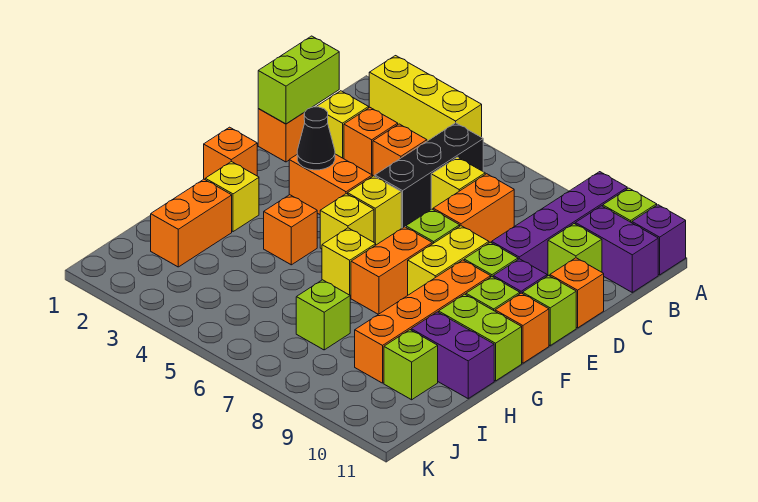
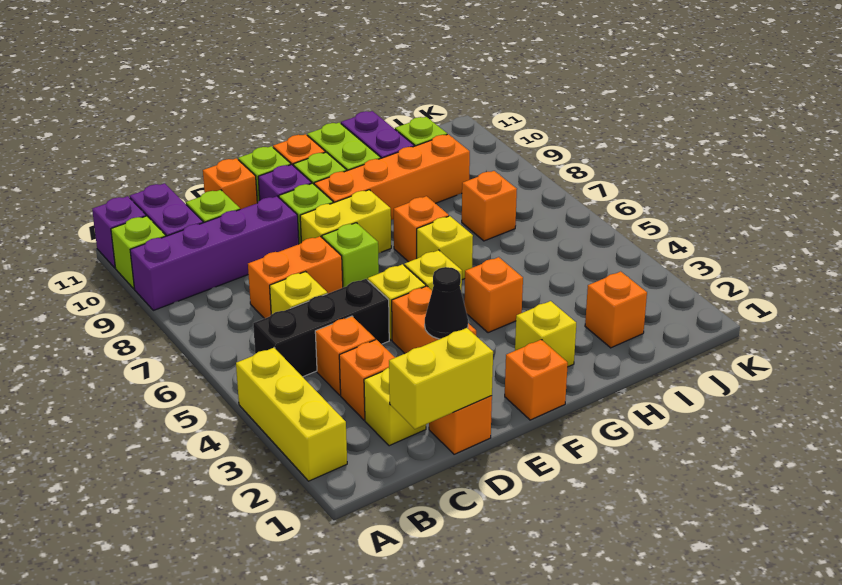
lime 1x2 brick [258,36,339,124] -> yellow 1x2 brick [389,328,493,429]
orange 1x2 brick [351,227,432,314] -> orange 1x1 brick [394,196,449,262]
orange 1x2 brick [151,179,232,267] -> orange 1x1 brick [585,271,647,348]
lime 1x1 brick [296,280,350,350] -> orange 1x1 brick [462,171,517,241]

